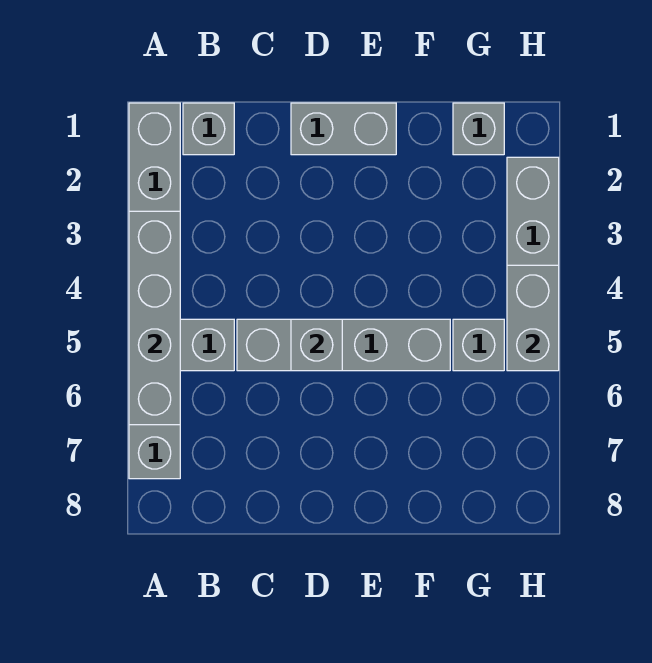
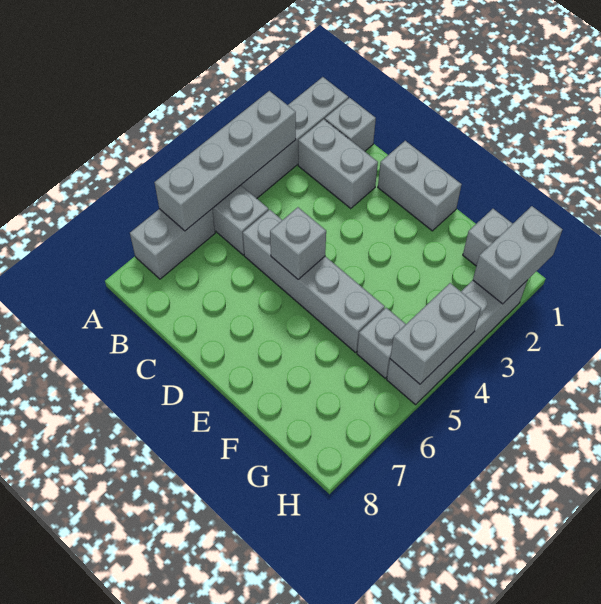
none -> grey 1x2 brick [298,119,378,208]
none -> grey 1x2 brick [473,206,563,304]

